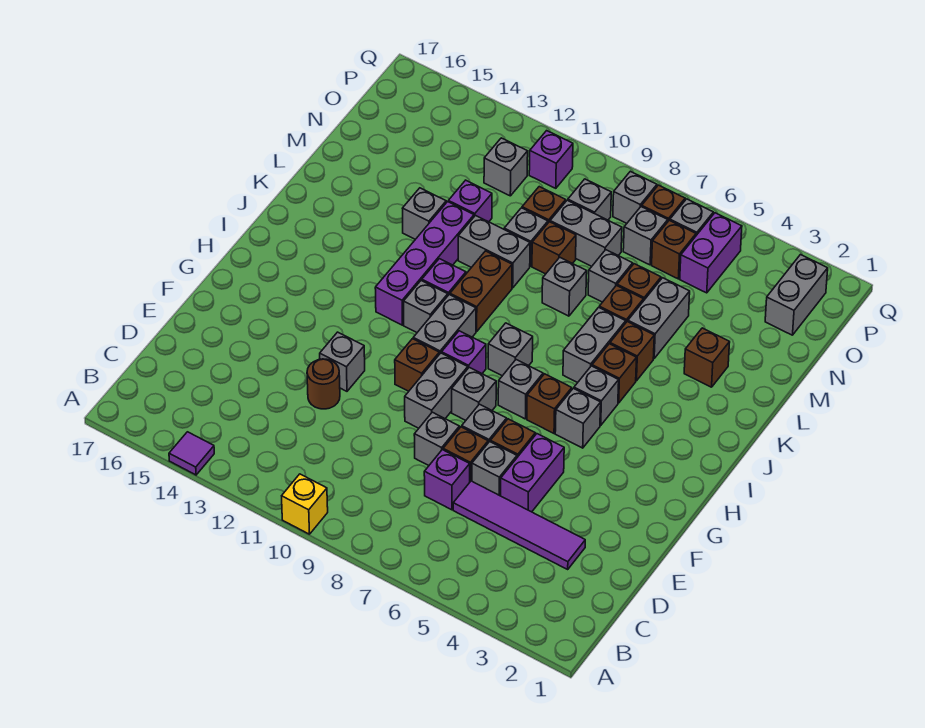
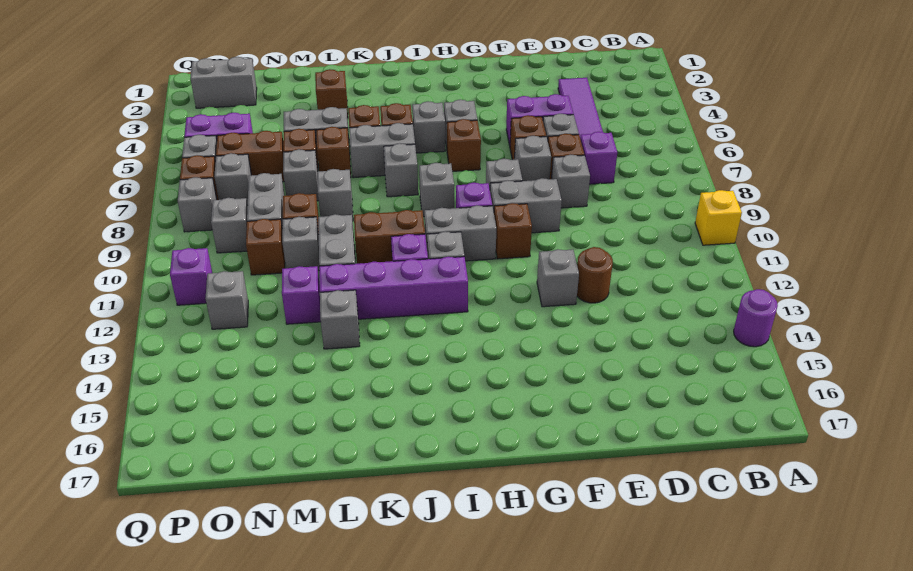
purple 1x1 tile [169,432,214,475] -> purple 1x1 round brick [734,289,778,347]
grey 1x1 brick [498,360,543,419] -> grey 1x1 brick moved to [384,143,418,197]
brown 1x1 brick [652,220,696,279] -> brown 1x2 brick [216,131,284,182]

